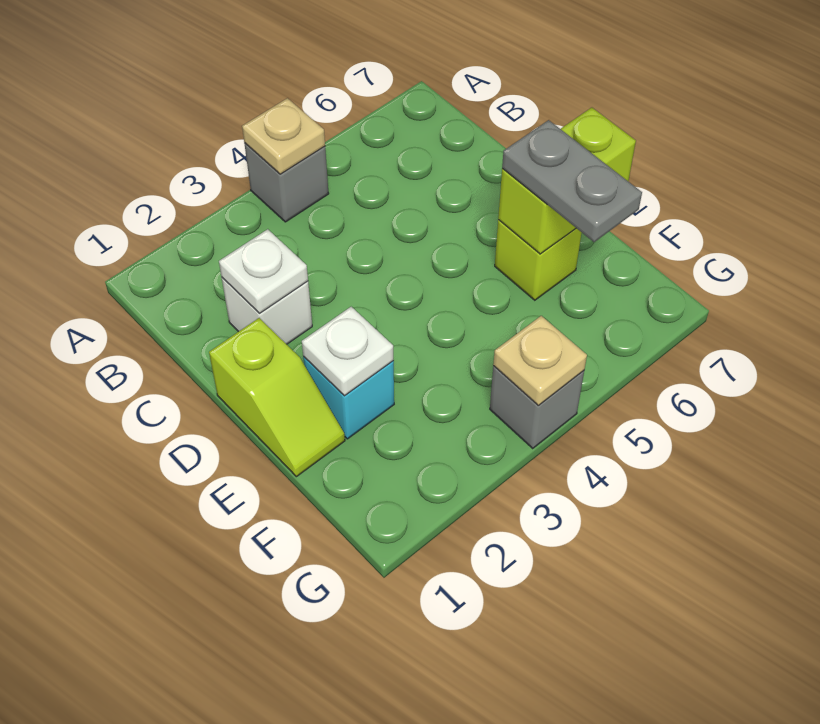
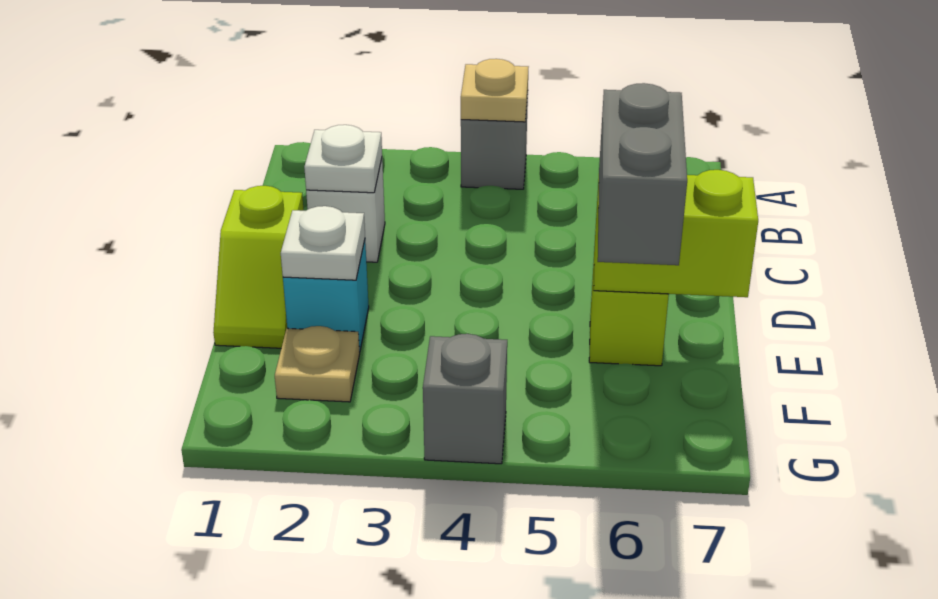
grey 1x2 plate [502,120,642,242] -> grey 1x2 brick [598,83,687,265]
tan 1x1 plate [493,316,587,405] -> tan 1x1 plate moved to [275,326,360,402]

